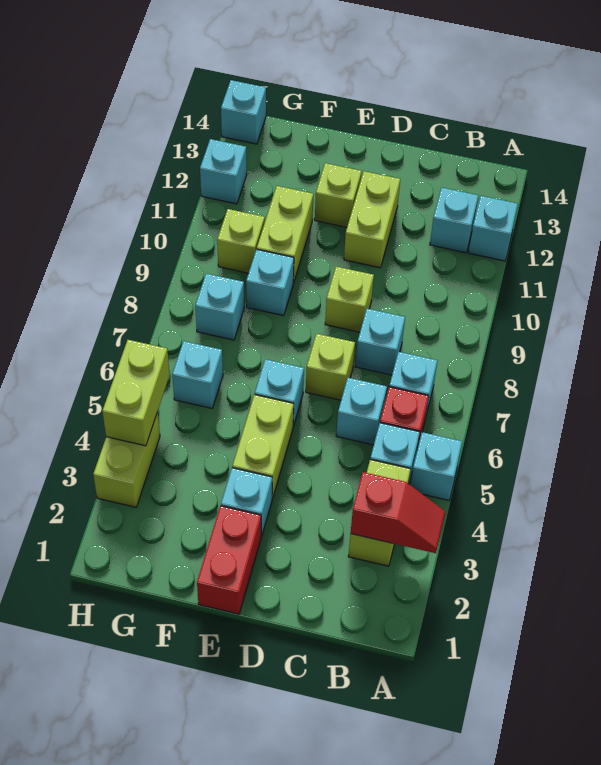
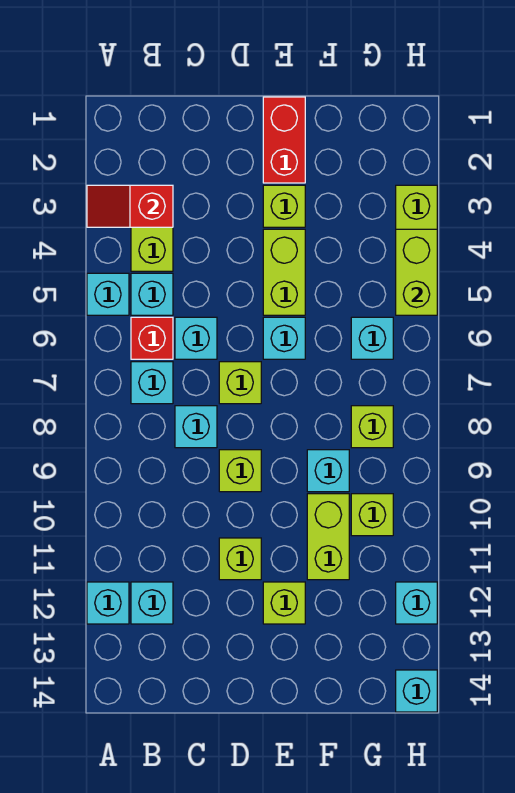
lime 1x2 brick [344,171,400,268] -> lime 1x1 brick [219,538,261,580]
cyan 1x1 brick [221,468,272,536] -> lime 1x1 brick [263,185,305,227]
cyan 1x1 brick [195,274,244,340] -> lime 1x1 brick [351,406,393,448]

